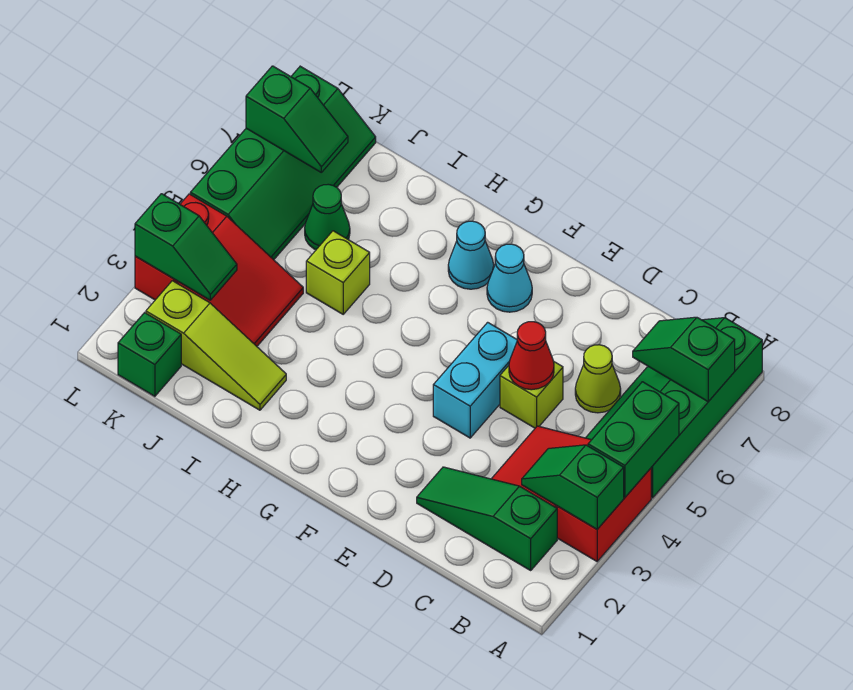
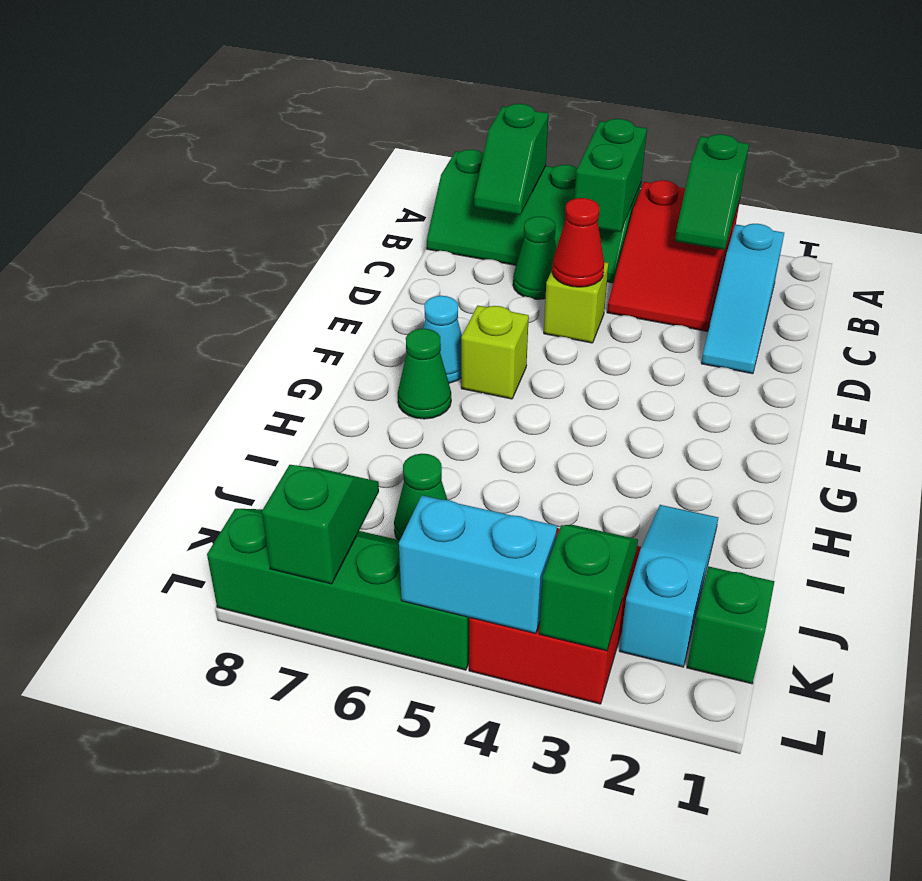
green 1x2 brick [588,382,679,497] -> green 1x2 brick turned to [574,119,647,232]
green 1x3 slope [417,467,557,570] -> cyan 1x3 slope [701,224,784,374]
lime 1x1 cone [575,345,621,413] -> green 1x1 cone [513,216,556,299]
cyan 1x2 brick [433,322,517,438] -> cyan 1x2 brick moved to [399,496,557,633]
cyan 1x1 cone [448,221,494,289] -> green 1x1 cone [398,329,451,419]
lime 1x3 slope [146,281,286,410] -> cyan 1x3 slope [619,505,718,667]
lime 1x1 brick [306,231,370,314] -> lime 1x1 brick moved to [461,305,529,399]

